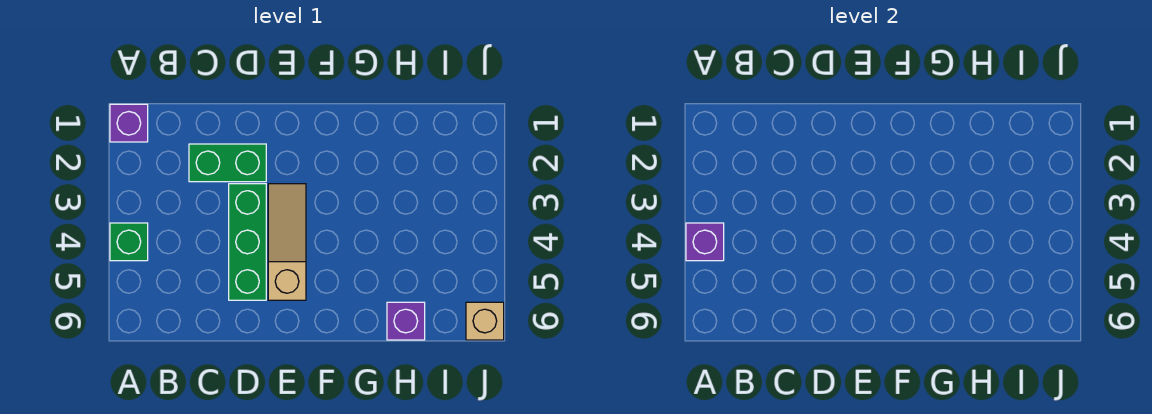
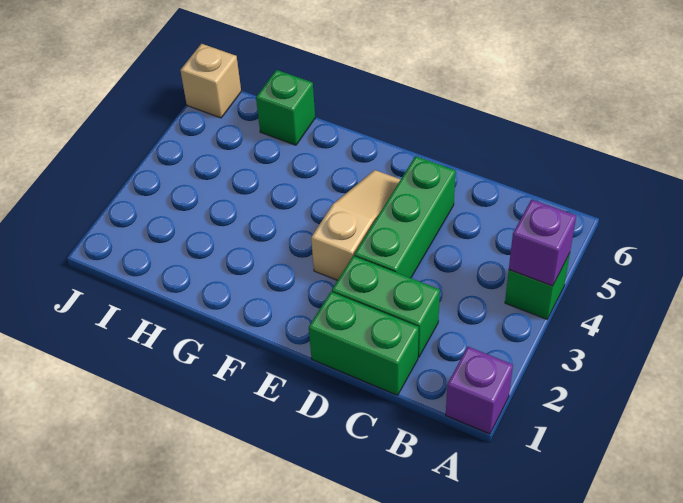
none -> green 1x2 brick [309,292,419,395]
tan 1x3 slope [268,184,306,300] -> tan 1x3 slope turned to [311,170,401,280]
purple 1x1 brick [387,302,425,340] -> green 1x1 brick [256,70,315,145]

